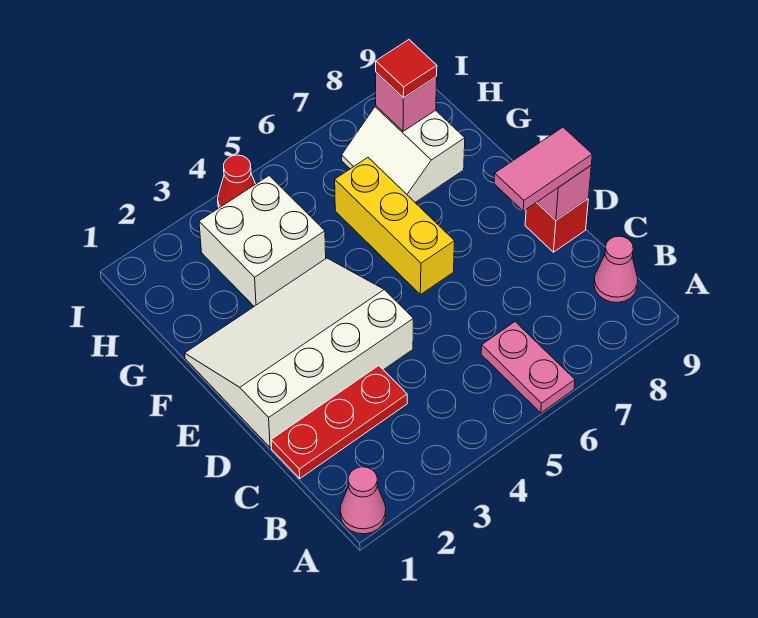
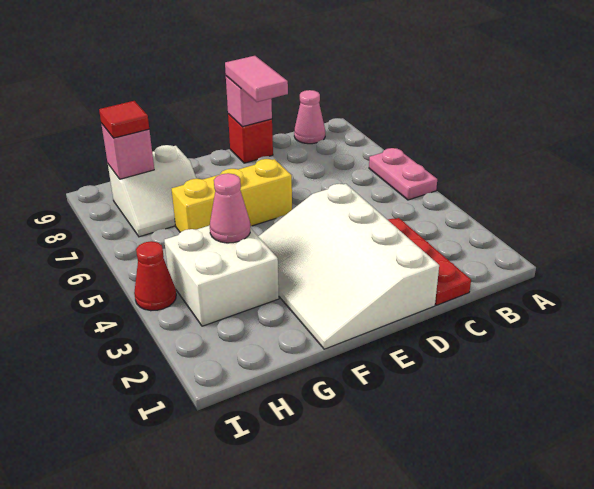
pink 1x1 cone [340,467,386,534] -> pink 1x1 cone moved to [210,173,250,243]
pink 1x2 plate [481,322,575,413] -> pink 1x2 plate turned to [369,148,437,200]

